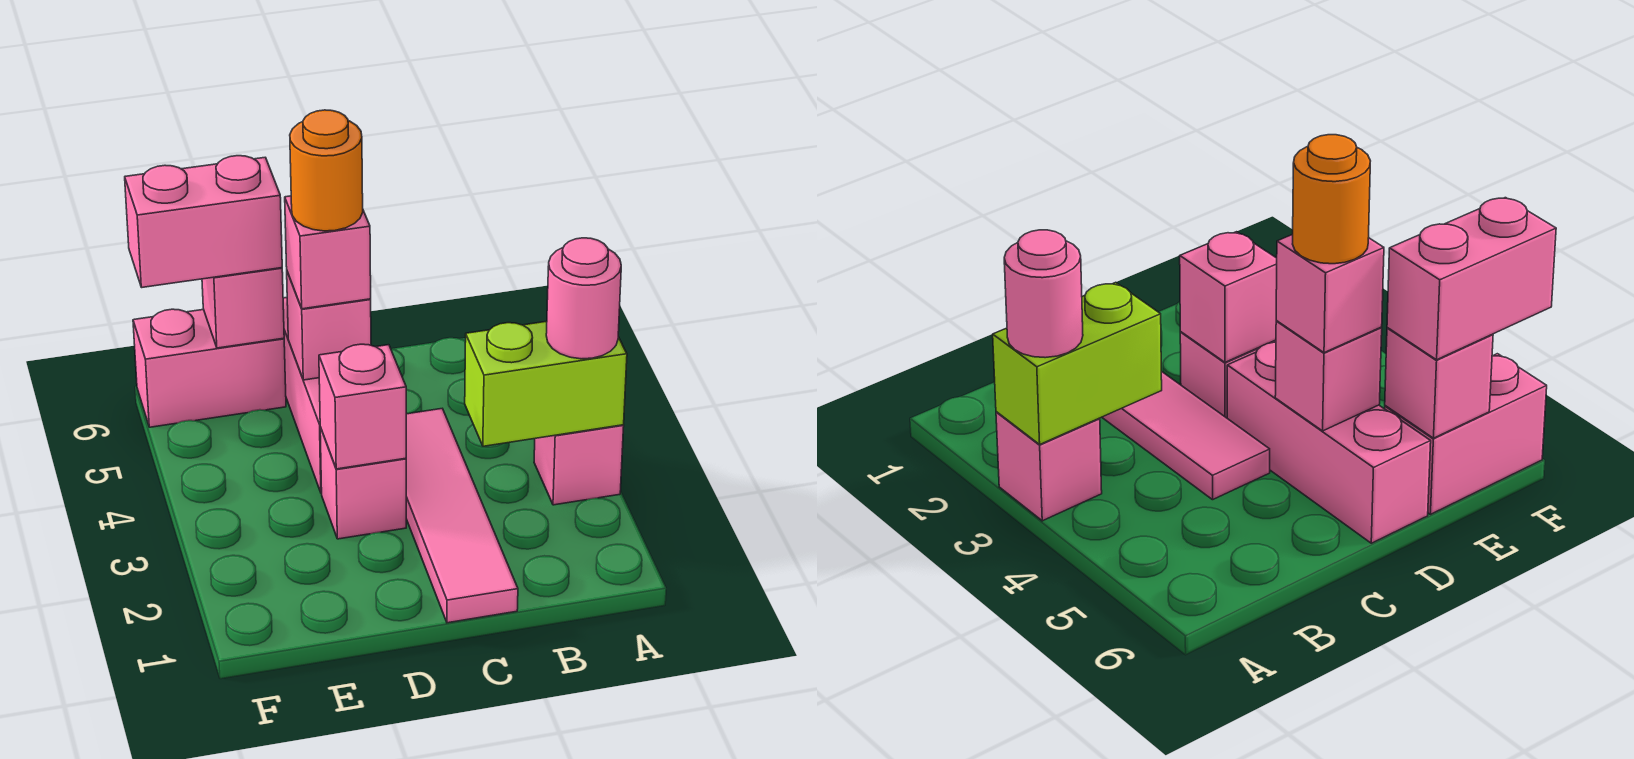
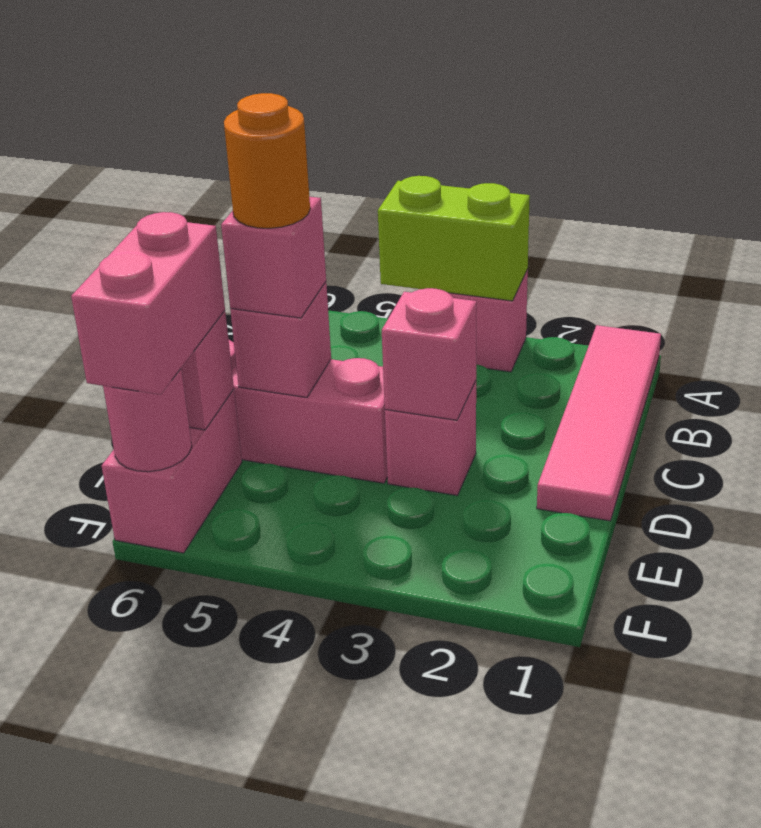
lime 1x2 brick [465,321,627,446] -> lime 1x2 brick turned to [378,176,530,301]
pink 1x1 round brick [546,238,621,359] -> pink 1x1 round brick moved to [103,369,192,472]
pink 1x4 tile [406,409,518,623] -> pink 1x4 tile turned to [537,325,661,521]

